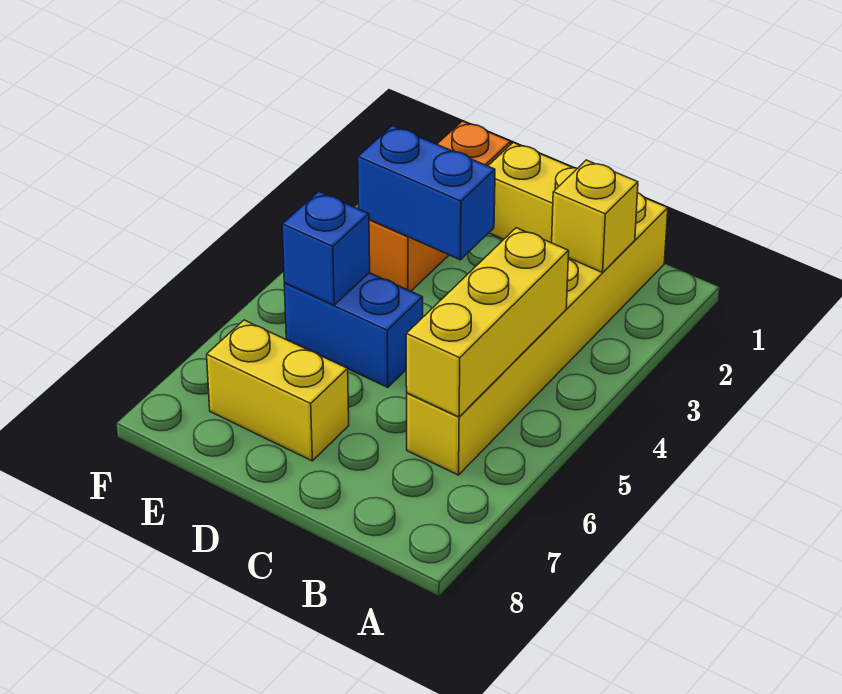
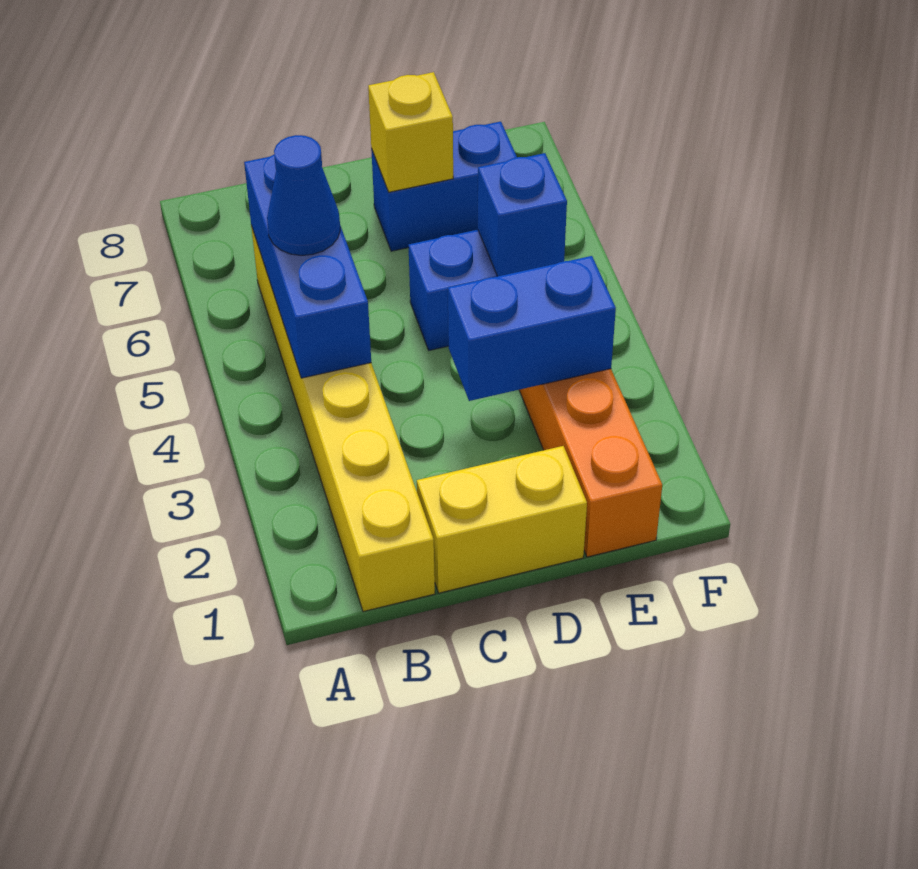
yellow 1x1 brick [552,160,638,273] -> yellow 1x1 brick moved to [368,72,453,192]
yellow 1x3 brick [406,228,569,417] -> blue 1x3 brick [244,155,371,378]
none -> blue 1x1 cone [267,135,340,256]
yellow 1x2 brick [207,320,349,461] -> blue 1x2 brick [371,122,517,251]

